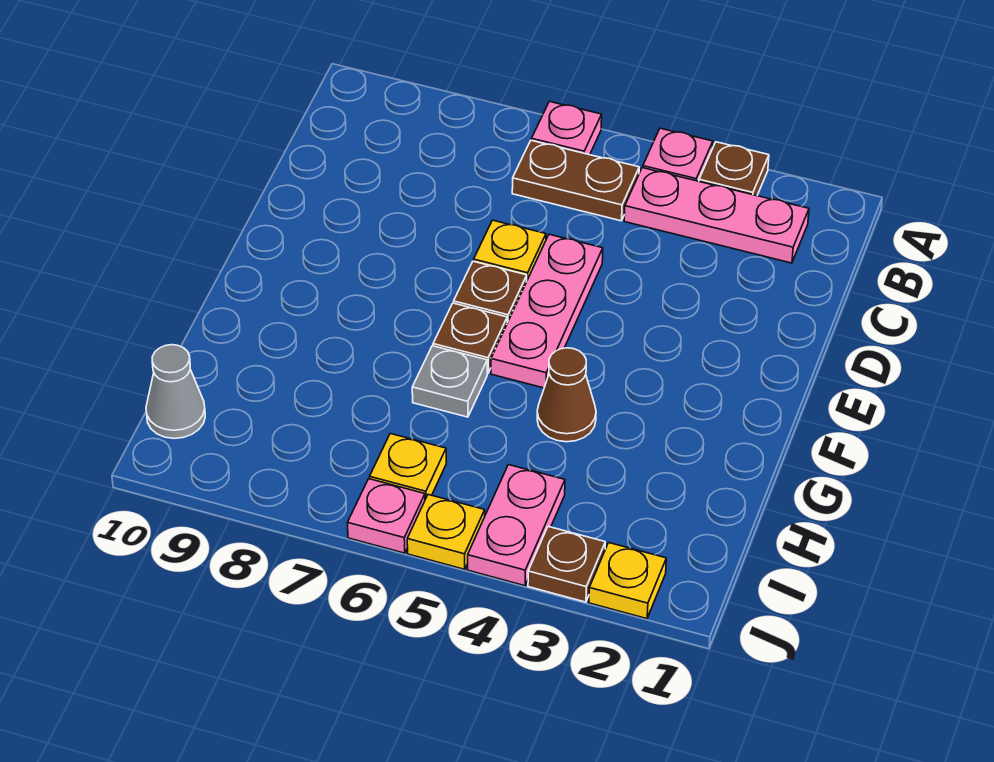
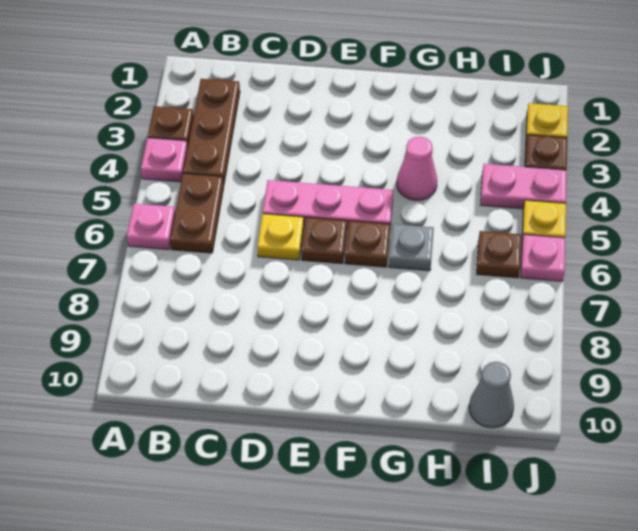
pink 1x3 plate [624,168,809,263] -> brown 1x3 plate [183,79,240,183]
brown 1x1 cone [537,348,596,442] -> pink 1x1 cone [397,136,437,200]
yellow 1x1 plate [370,434,446,499] -> brown 1x1 plate [477,231,521,278]

